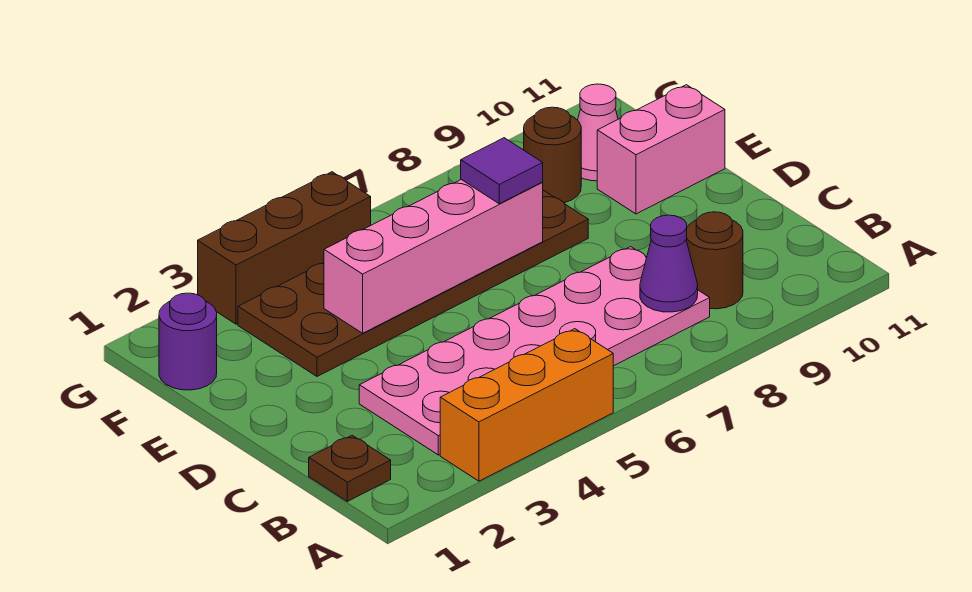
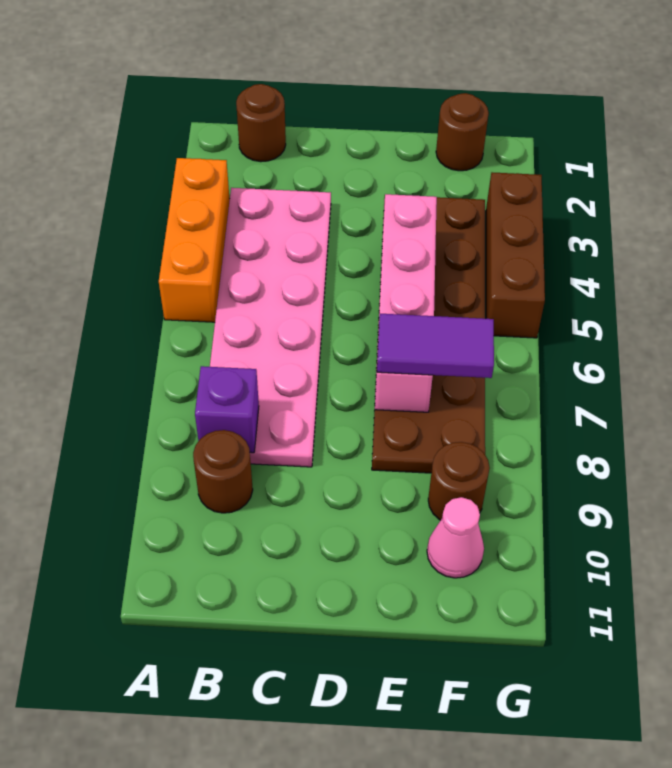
brown 1x1 plate [309,435,391,501] -> brown 1x1 round brick [236,84,286,162]
purple 1x1 cone [640,215,698,312] -> purple 1x1 brick [195,366,259,453]
purple 1x1 tile [461,138,543,204] -> purple 1x2 tile [377,314,494,378]
pink 1x2 brick [597,85,725,214] -> none
purple 1x1 round brick [159,293,217,390] -> brown 1x1 round brick [436,93,489,171]

